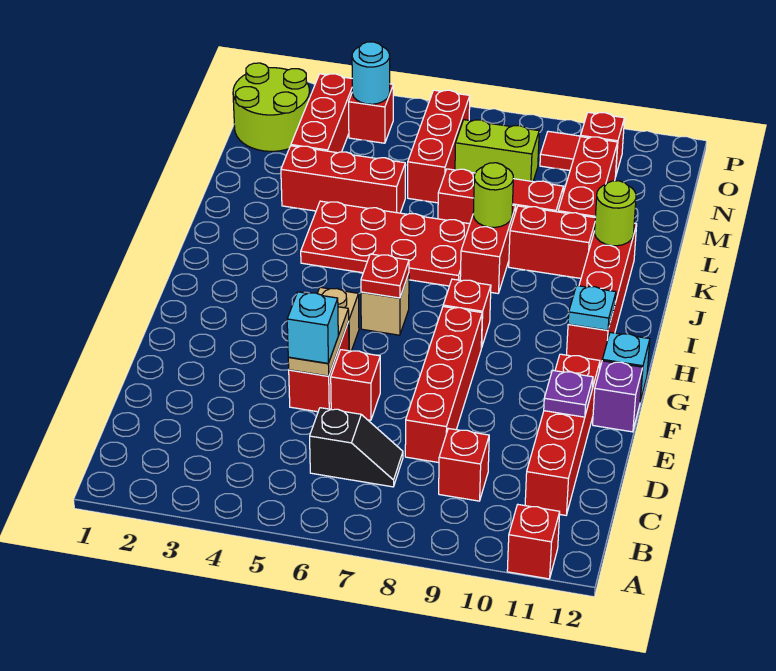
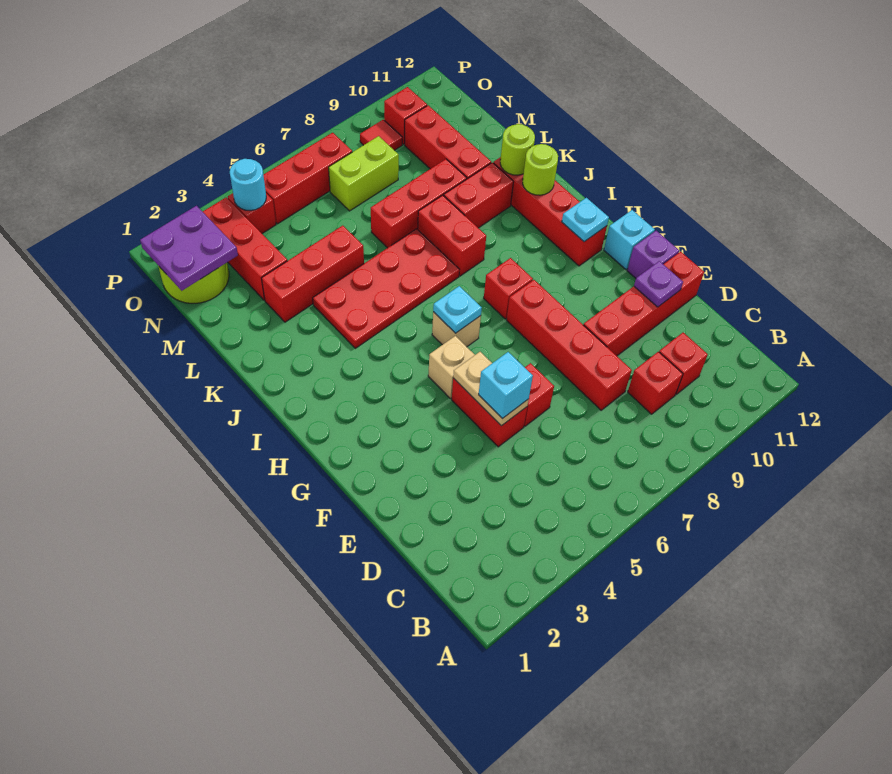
red 1x1 brick [507,505,560,579] -> red 1x1 brick moved to [659,333,708,394]
black 1x2 slope [310,408,403,487] -> none
red 1x4 brick [525,354,600,515] -> red 1x4 brick turned to [584,252,704,356]
red 1x1 plate [361,254,409,298] -> cyan 1x1 plate [433,286,482,333]
lime 1x1 round brick [473,163,513,227] -> lime 1x1 round brick moved to [523,144,558,195]
red 1x3 brick [408,90,470,203] -> red 1x3 brick turned to [264,133,352,224]
none -> purple 2x2 plate [140,206,238,291]

